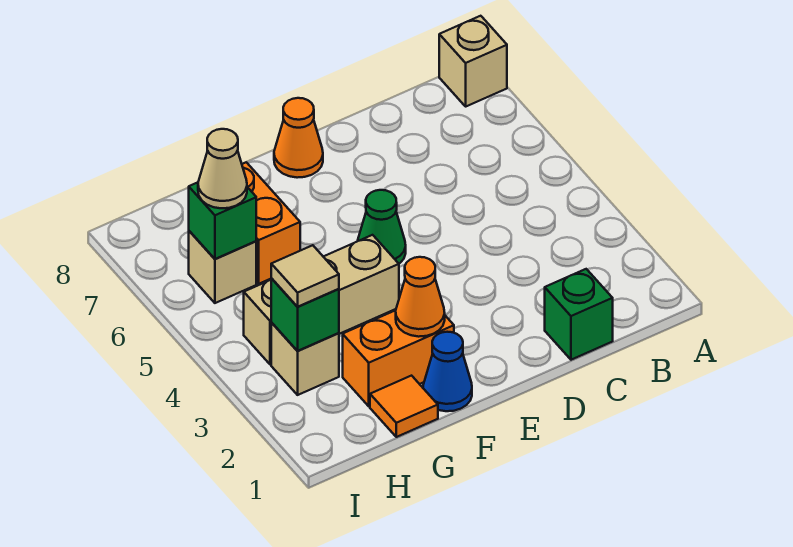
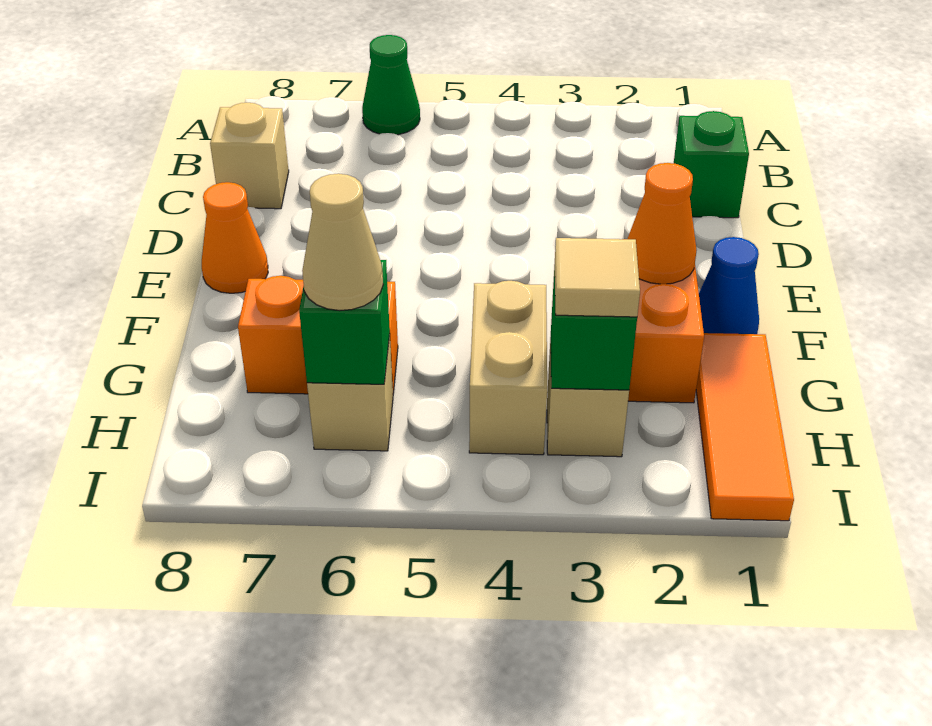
tan 1x1 brick [439,16,507,106] -> tan 1x1 brick moved to [210,103,289,209]
green 1x1 cone [358,190,406,264] -> green 1x1 cone moved to [362,35,420,135]
tan 1x3 brick [244,235,399,364] -> tan 1x2 brick [469,281,547,455]
orange 1x1 tile [370,376,438,437] -> orange 1x3 tile [696,333,794,521]

